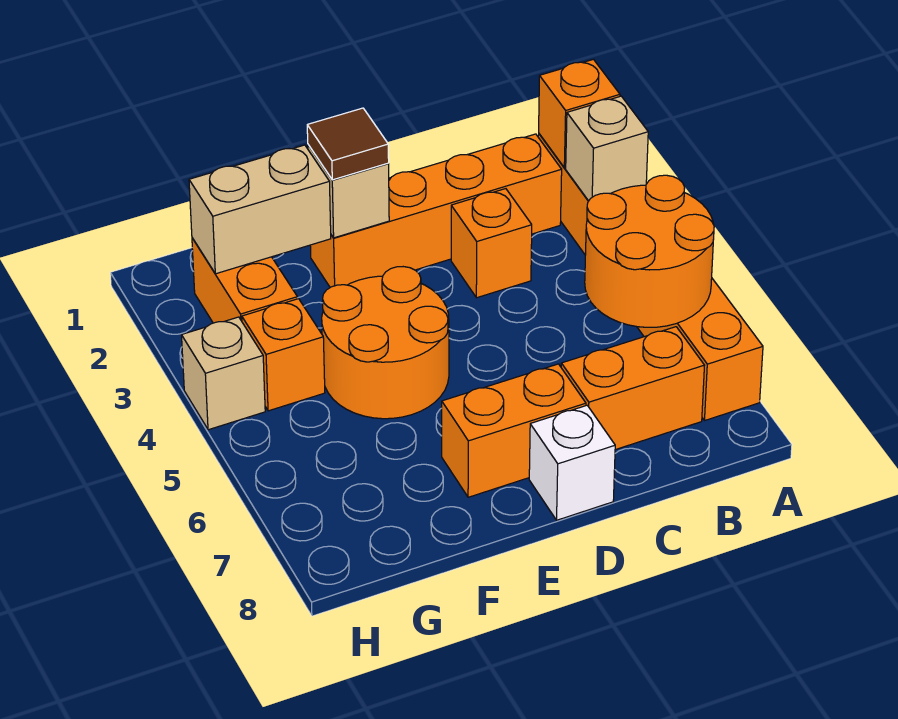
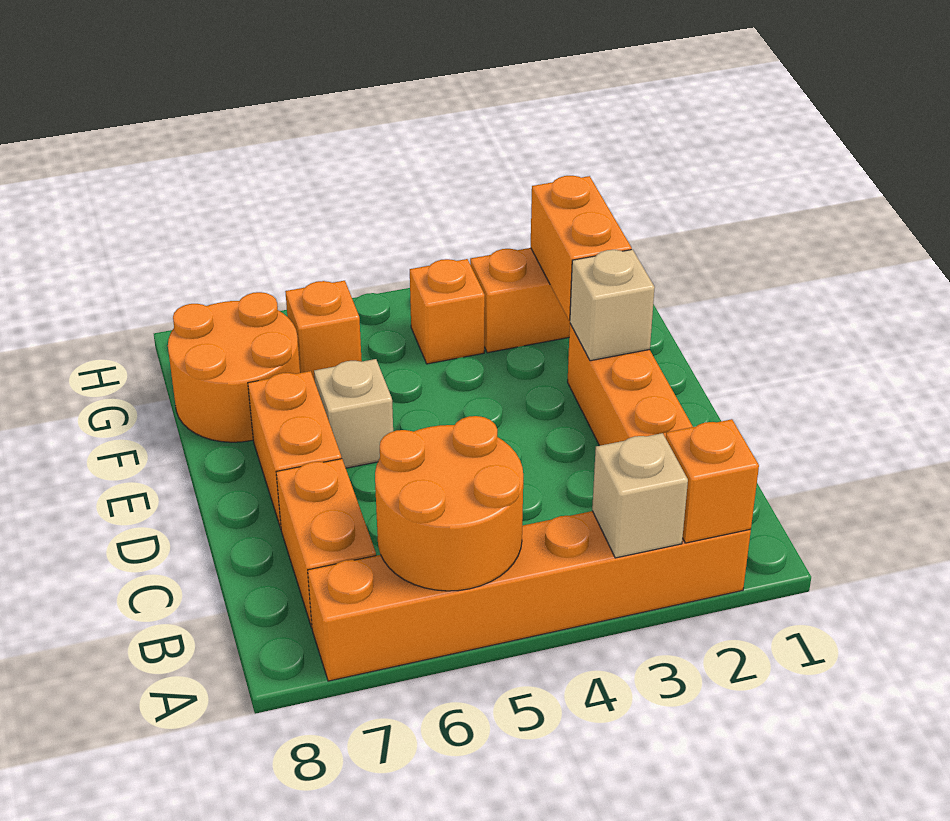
orange 1x1 brick [451,189,532,298] -> orange 1x1 brick moved to [285,281,362,381]
white 1x1 brick [529,405,615,520] -> none
brown 1x1 tile [307,108,389,180] -> none
orange 2x2 round brick [322,267,449,419] -> orange 2x2 round brick moved to [168,292,300,442]
tan 1x2 brick [189,145,331,274] -> orange 1x2 brick [531,176,632,320]
tan 1x1 brick [182,317,265,430] -> tan 1x1 brick moved to [314,359,393,468]

